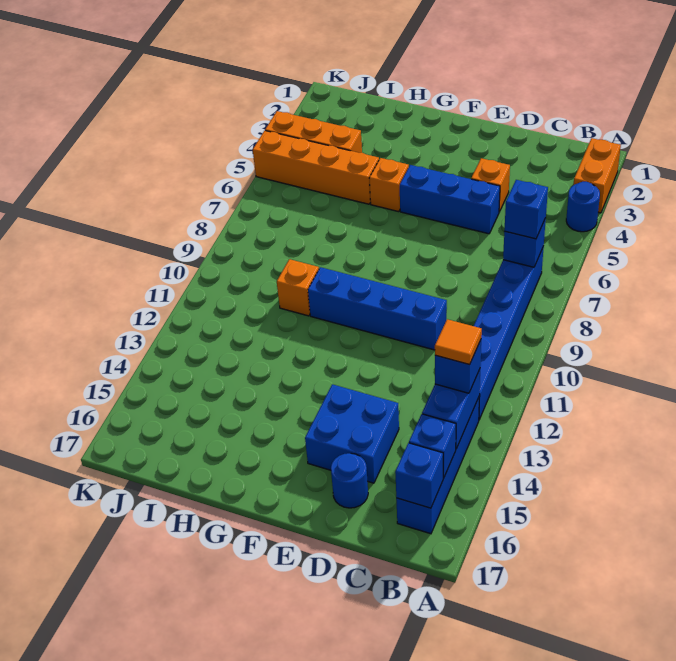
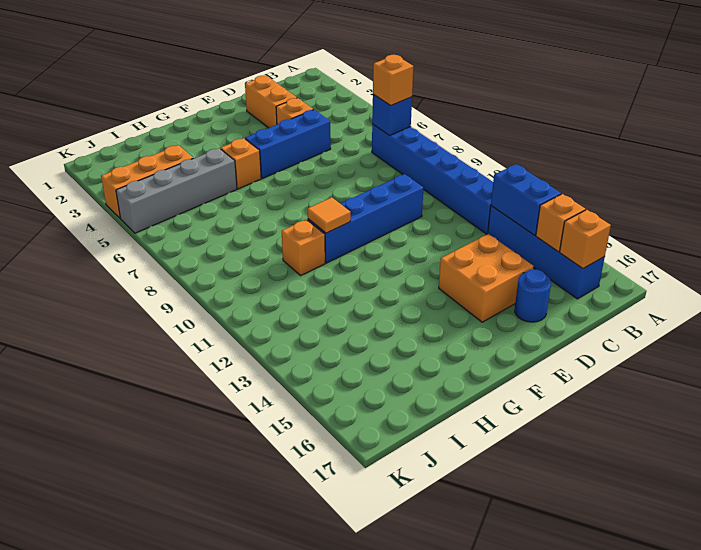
orange 1x2 brick [574,138,621,213] -> orange 1x2 brick moved to [245,76,297,128]
blue 1x1 round brick [566,182,600,232] -> none
blue 1x1 brick [504,180,548,239] -> orange 1x1 brick [373,55,414,106]
blue 1x1 brick [435,340,481,393] -> none
orange 1x1 tile [435,319,482,365] -> orange 1x1 tile moved to [307,197,351,233]
blue 1x1 brick [409,414,456,478] -> orange 1x1 brick [536,194,586,252]
blue 1x1 brick [395,443,443,508] -> orange 1x1 brick [560,210,611,269]
blue 2x2 brick [305,384,399,483] -> orange 2x2 brick [439,234,533,322]
orange 1x4 brick [253,131,379,204] -> grey 1x4 brick [116,148,237,233]

